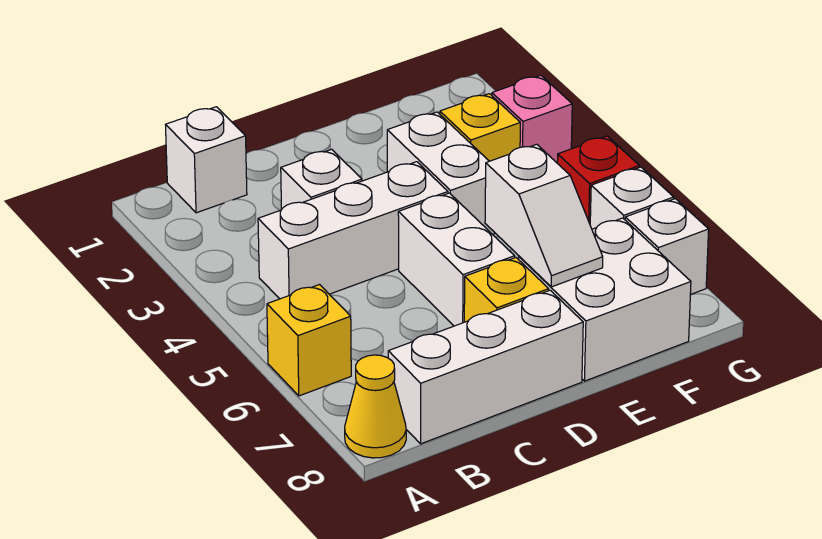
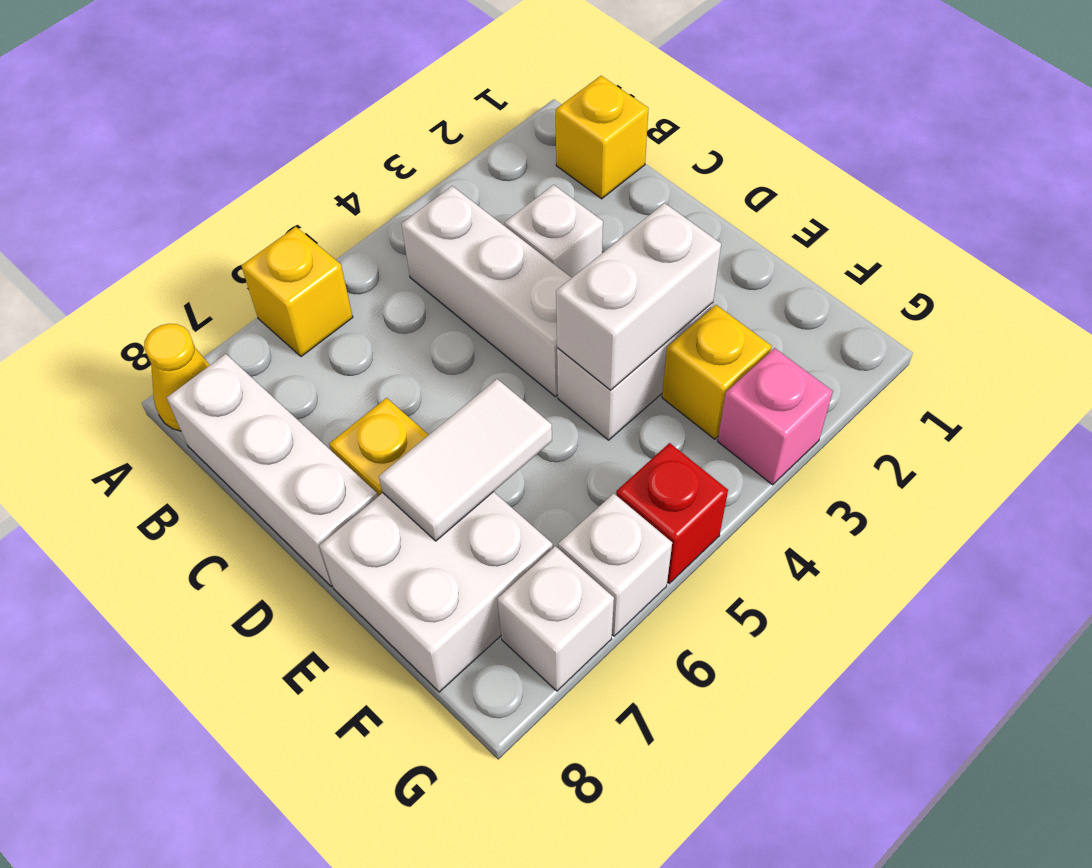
white 1x1 brick [166,107,247,213] -> yellow 1x1 brick [556,76,649,199]
white 1x2 brick [398,193,515,326] -> white 1x2 brick moved to [556,203,721,390]
white 1x2 slope [485,144,603,287] -> white 1x2 tile [379,379,552,541]

